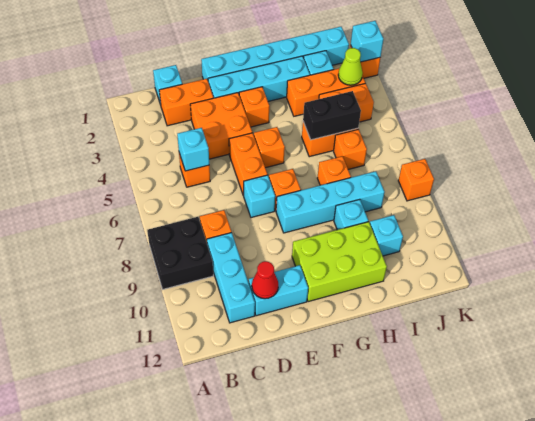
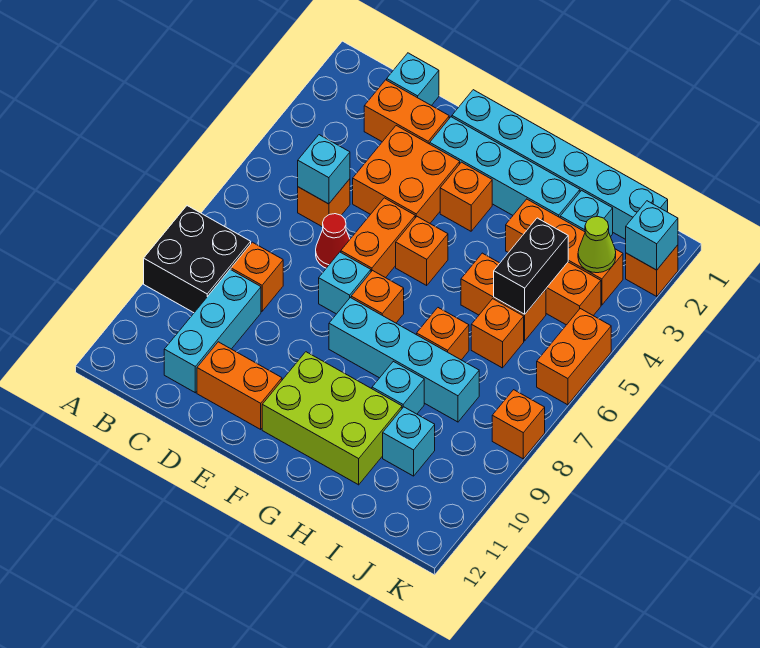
cyan 1x2 brick [249,265,308,316] -> orange 1x2 brick [197,342,282,429]
red 1x1 cone [252,261,278,299] -> red 1x1 cone moved to [316,214,350,268]
black 1x2 brick [303,91,361,140] -> black 1x2 brick turned to [494,218,568,314]
none -> orange 1x2 brick [537,309,611,405]

